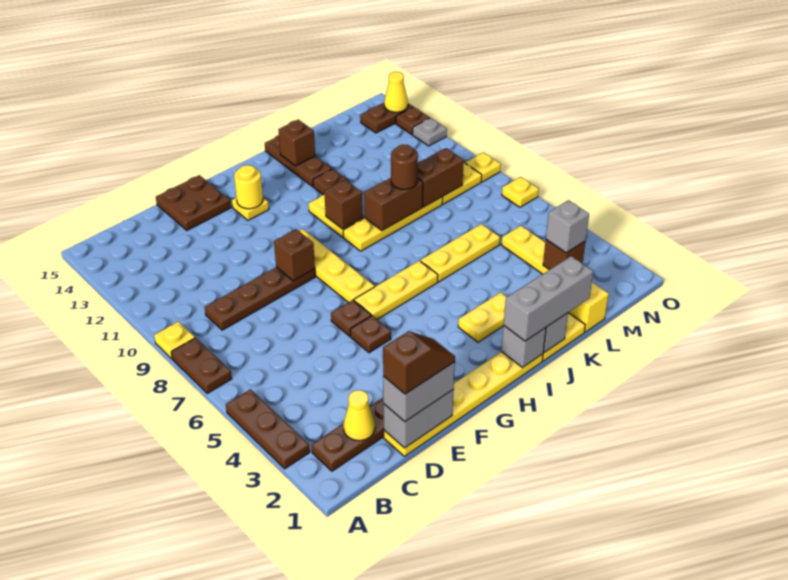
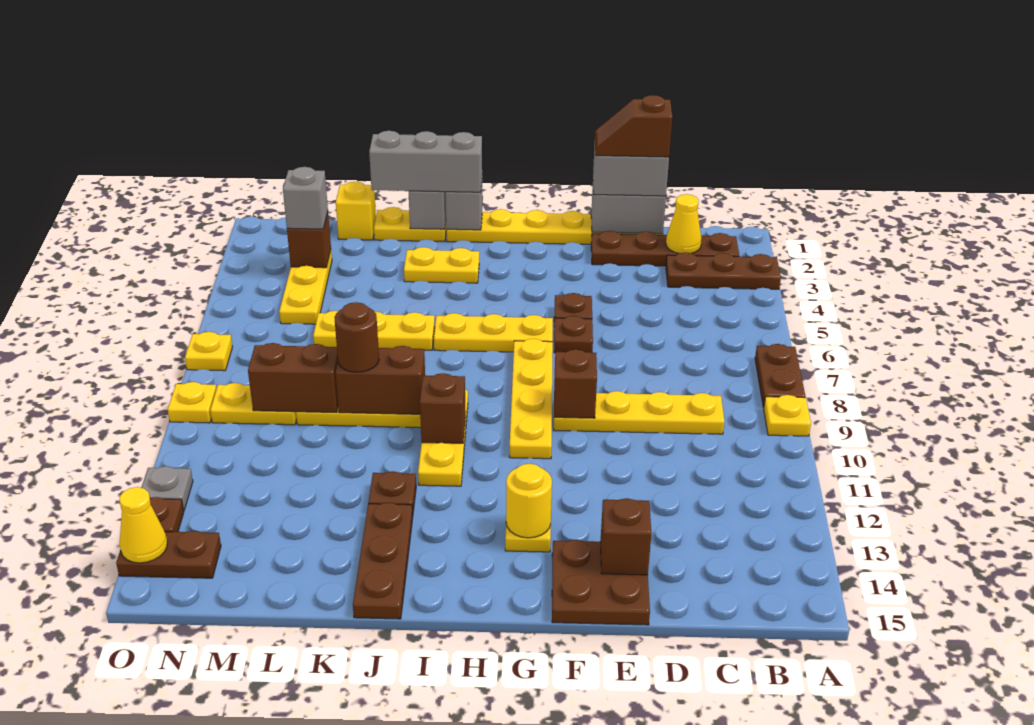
brown 1x3 plate [226,389,310,469] -> brown 1x3 plate turned to [666,253,781,289]
brown 1x4 plate [205,267,315,330] -> yellow 1x4 plate [554,391,724,434]
brown 1x1 brick [278,120,315,166] -> brown 1x1 brick moved to [600,498,651,575]

